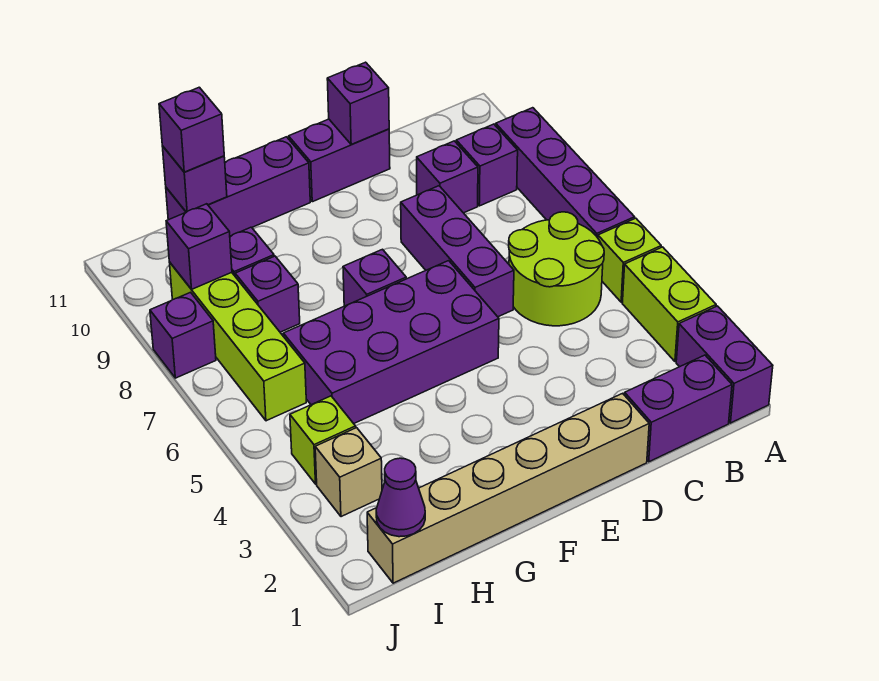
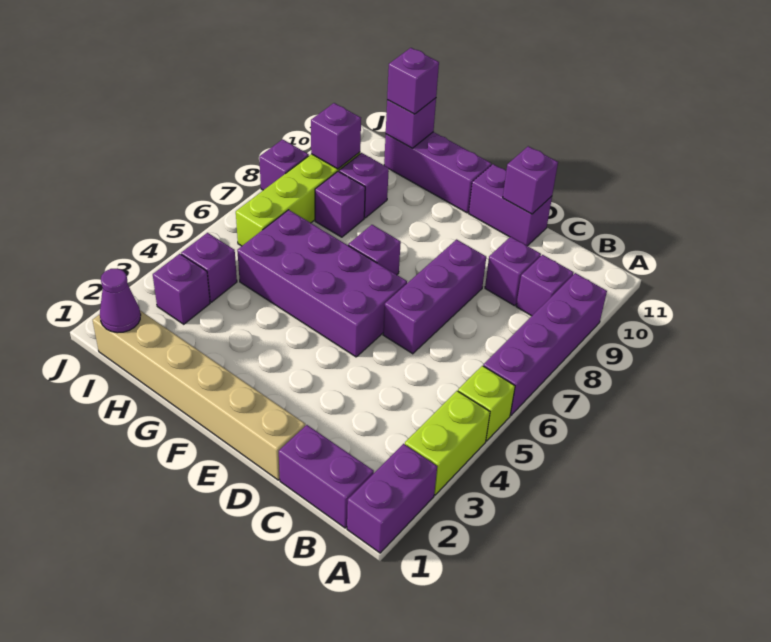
lime 2x2 round brick [509,212,604,326] -> none
tan 1x1 brick [315,428,382,517] -> purple 1x1 brick [153,254,210,324]
lime 1x1 brick [290,396,356,484] -> purple 1x1 brick [181,233,237,302]

